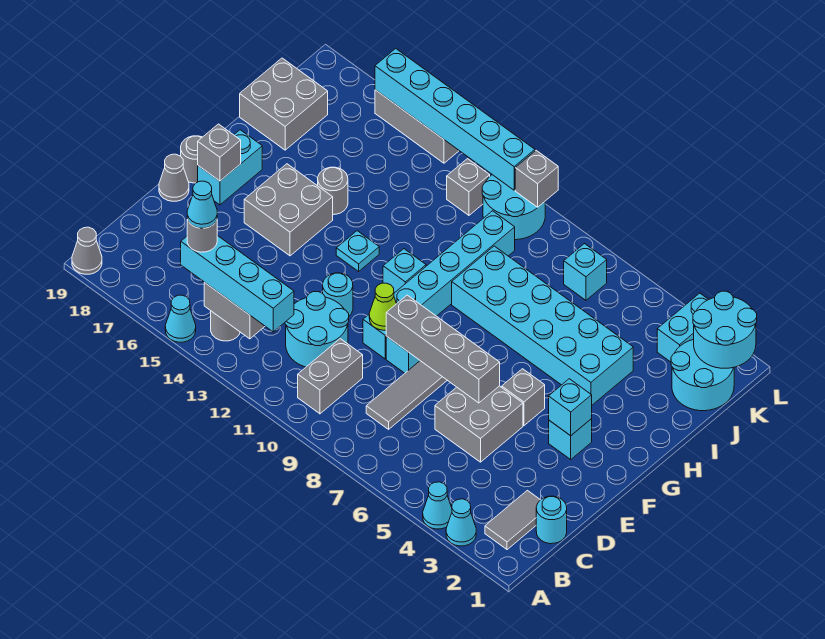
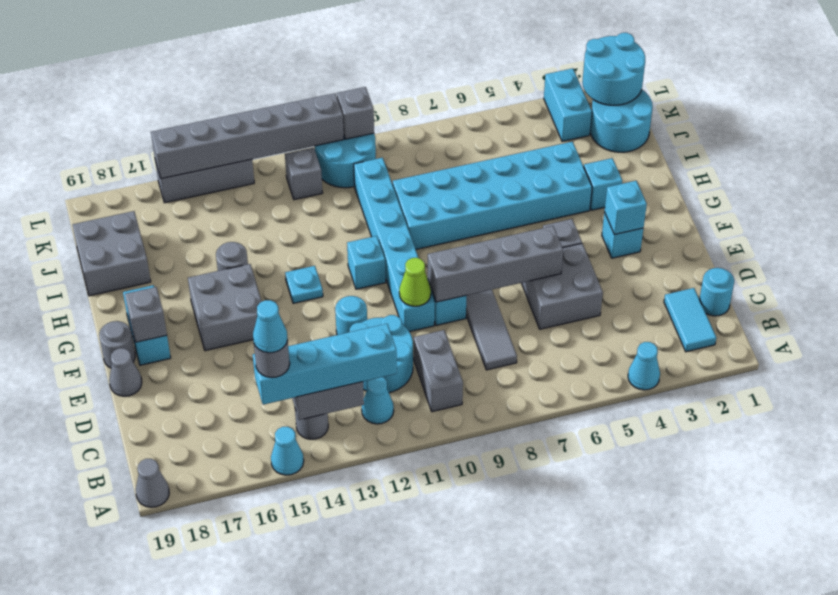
cyan 1x1 cone [446,499,476,546] -> cyan 1x1 cone moved to [362,377,394,424]
grey 1x2 tile [485,490,540,550] -> cyan 1x2 tile [664,288,716,352]
cyan 1x1 brick [564,244,607,300] -> cyan 1x1 brick moved to [584,158,622,210]
cyan 1x6 brick [375,48,535,190] -> grey 1x6 brick [151,93,344,179]

